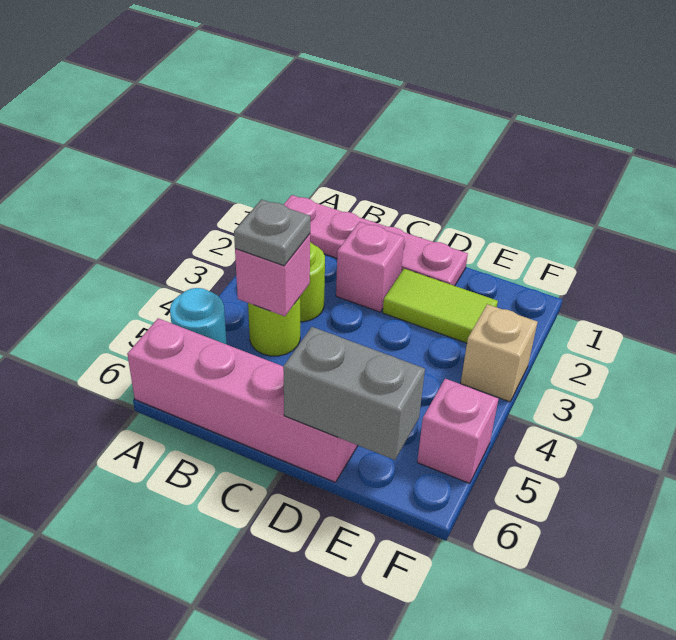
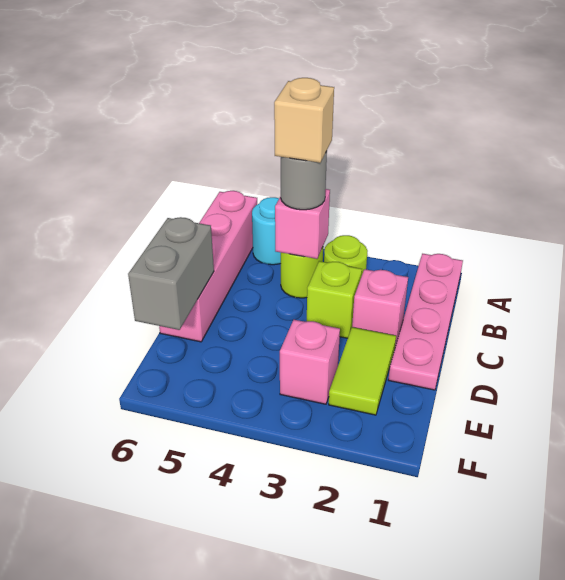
grey 1x1 plate [234,199,310,266] -> grey 1x1 round brick [281,151,327,210]
none -> lime 1x1 brick [307,261,362,338]
tan 1x1 brick [461,304,537,402] -> tan 1x1 brick moved to [274,78,334,163]
pink 1x1 brick [417,379,499,483] -> pink 1x1 brick moved to [280,320,340,404]

